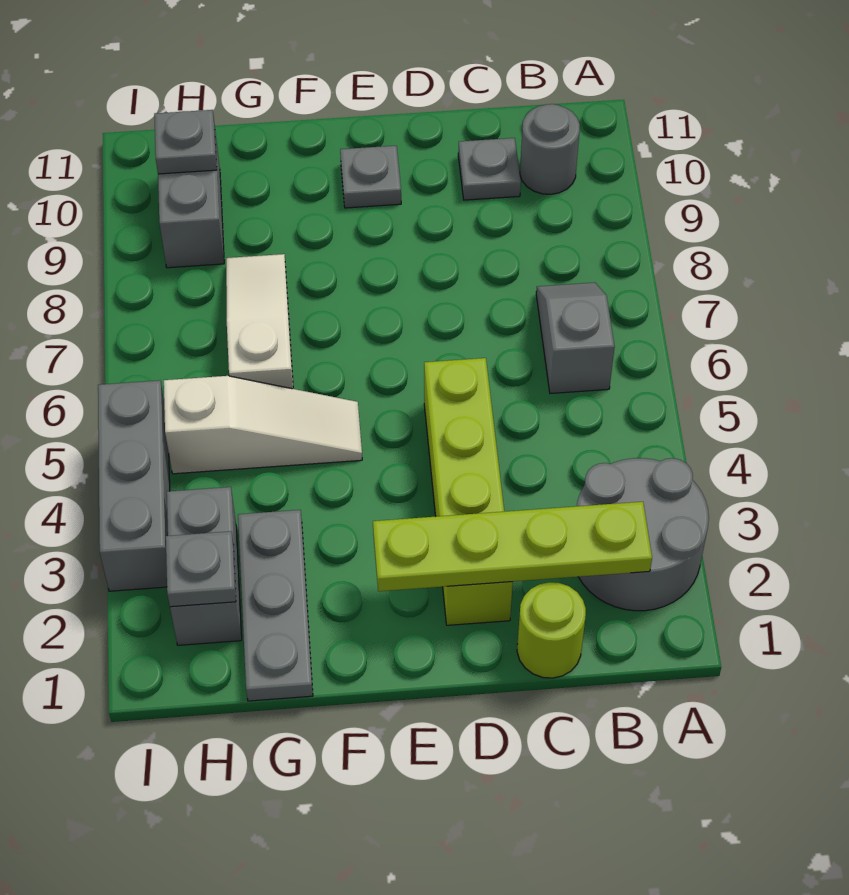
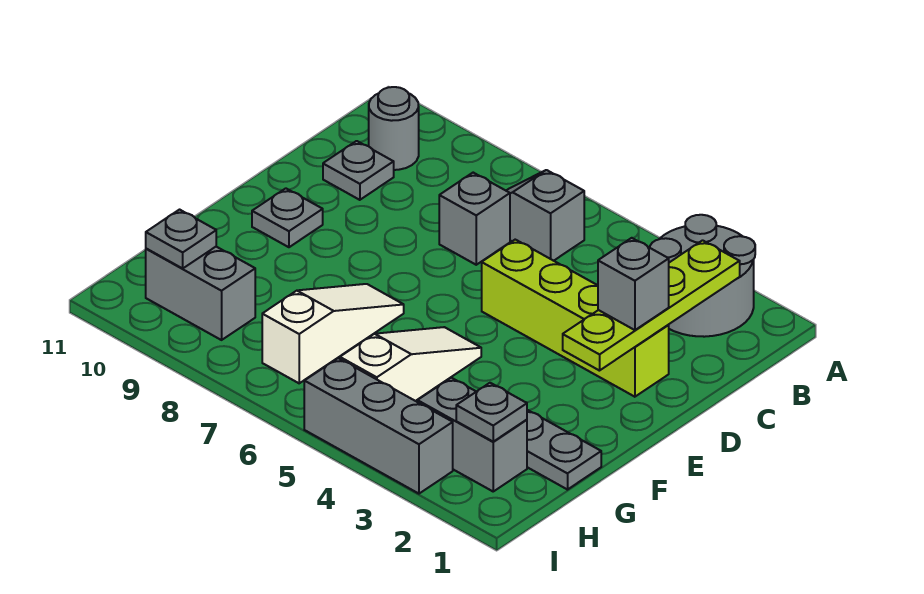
lime 1x1 round brick [517,582,586,678] -> none
none -> grey 1x1 brick [439,173,510,265]
none -> grey 1x1 brick [598,238,669,330]
white 1x3 slope [226,254,293,389] -> white 1x3 slope turned to [262,284,404,383]

